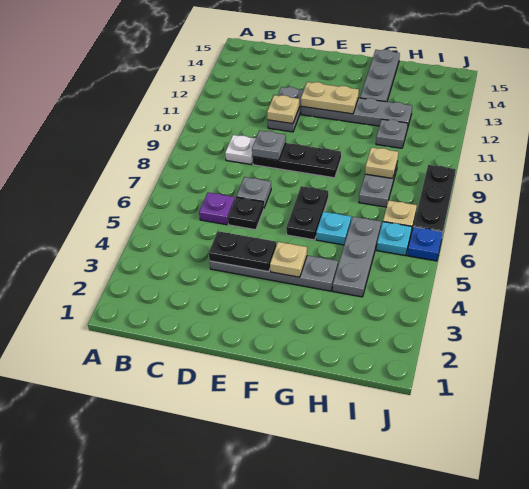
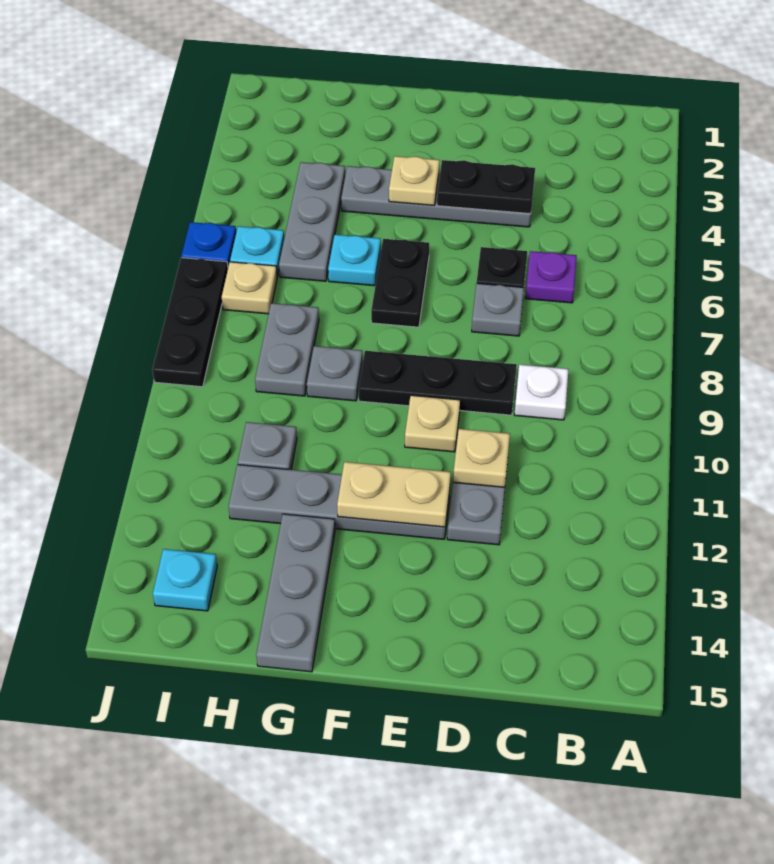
grey 1x1 plate [252,130,286,161] -> grey 1x1 plate moved to [307,346,363,401]
tan 1x1 plate [365,147,398,178] -> tan 1x1 plate moved to [405,395,460,452]
none -> cyan 1x1 plate [153,549,217,611]

